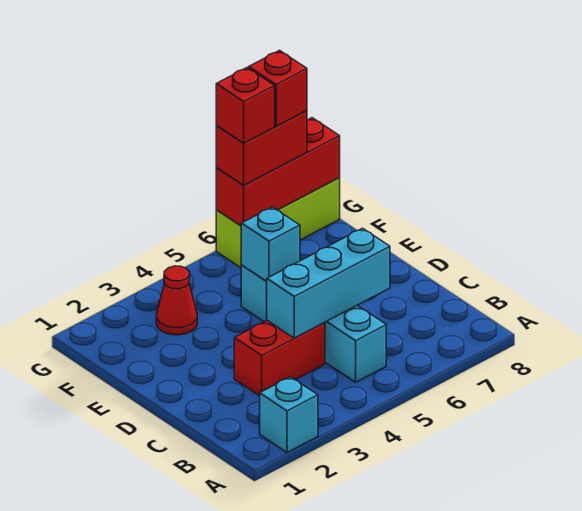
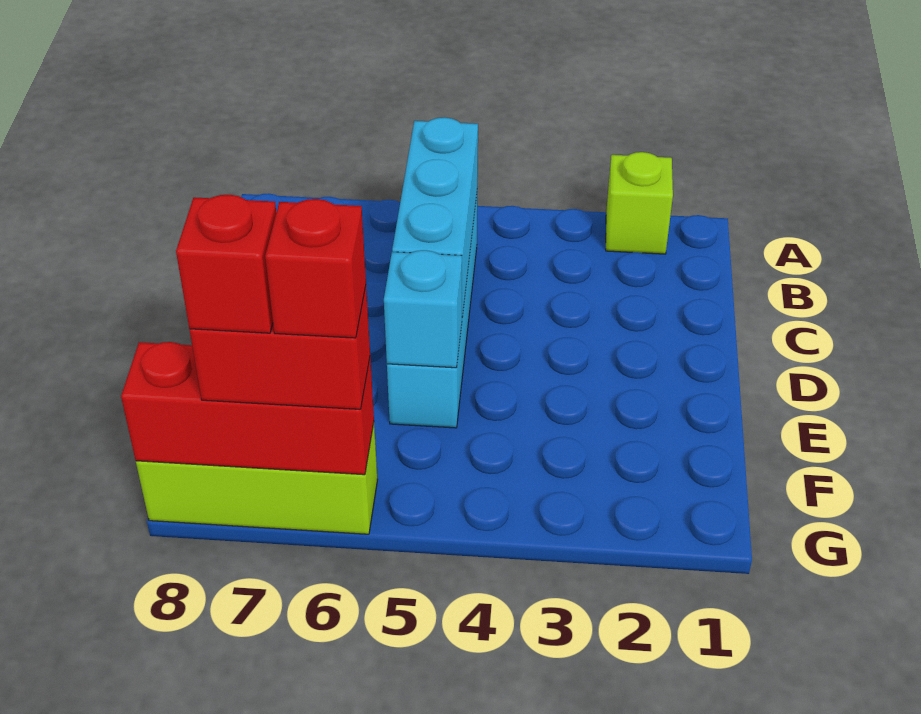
cyan 1x1 brick [260,377,318,453] -> lime 1x1 brick [606,152,673,254]
red 1x2 brick [234,321,325,396] -> none
cyan 1x3 brick [267,228,390,338] -> cyan 1x3 brick turned to [392,117,478,316]
red 1x1 cone [156,266,197,335] -> none

